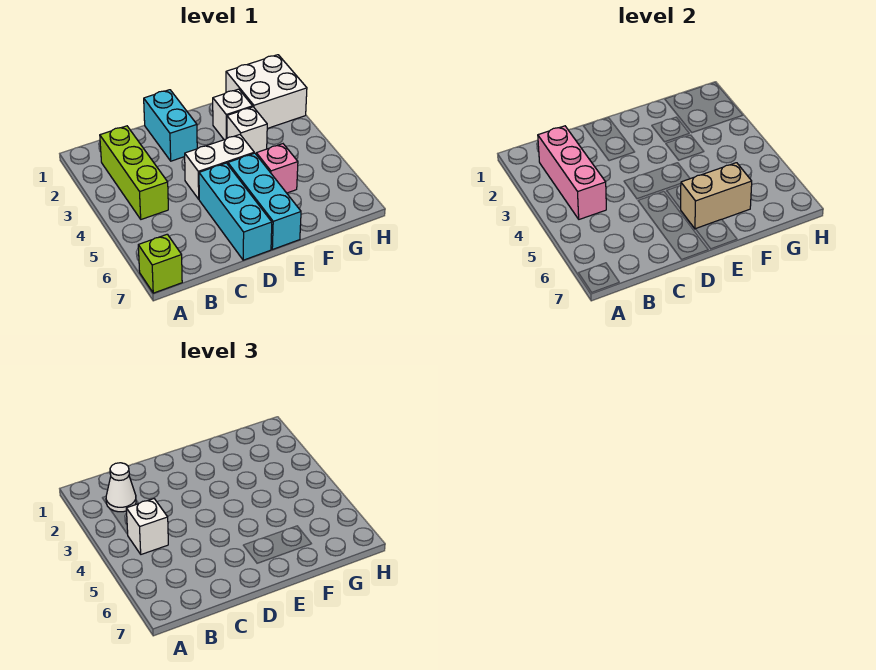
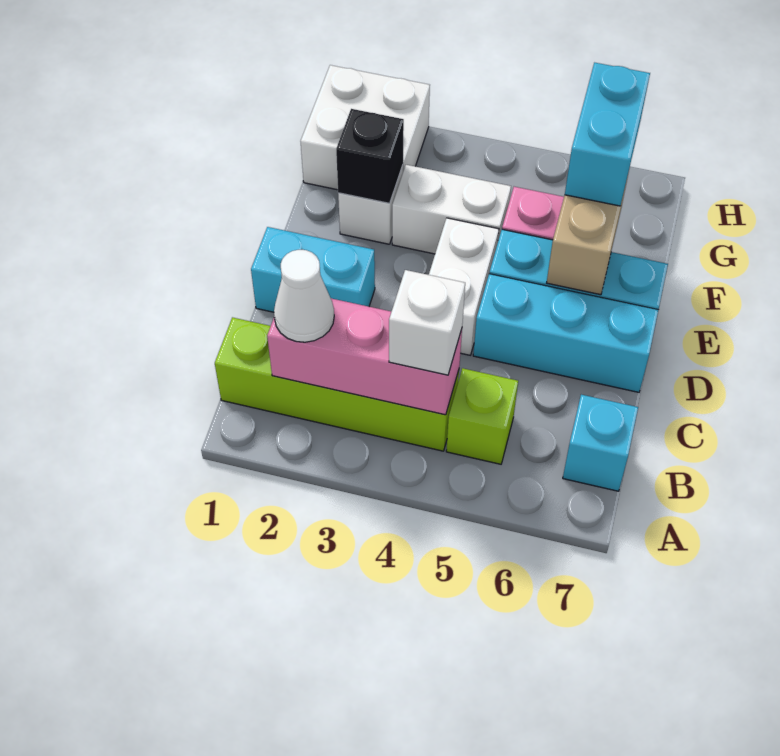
lime 1x1 brick [138,234,182,293] -> lime 1x1 brick moved to [446,368,518,464]
lime 1x3 brick [100,126,168,219] -> lime 1x4 brick [215,317,459,451]
none -> cyan 1x1 brick [563,395,638,491]
none -> black 1x1 brick [336,109,404,203]
white 1x1 brick [227,107,267,154] -> white 1x2 brick [392,165,511,254]
none -> cyan 1x2 brick [565,63,650,206]

